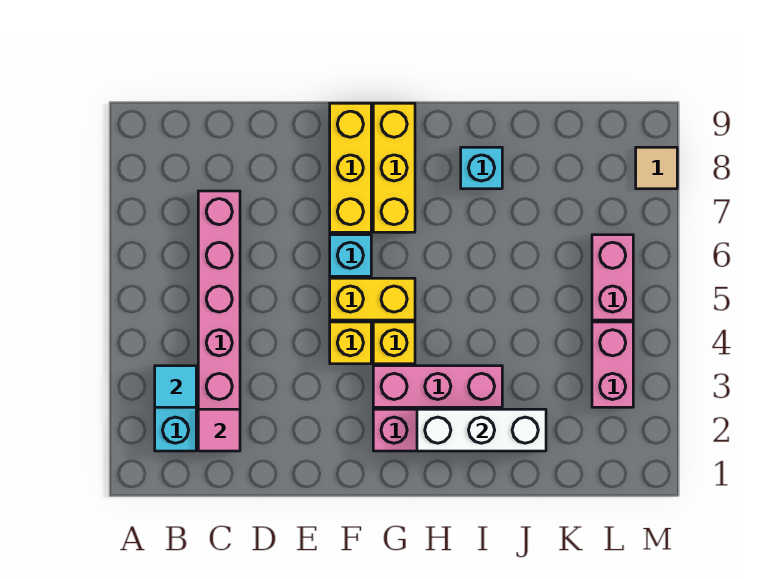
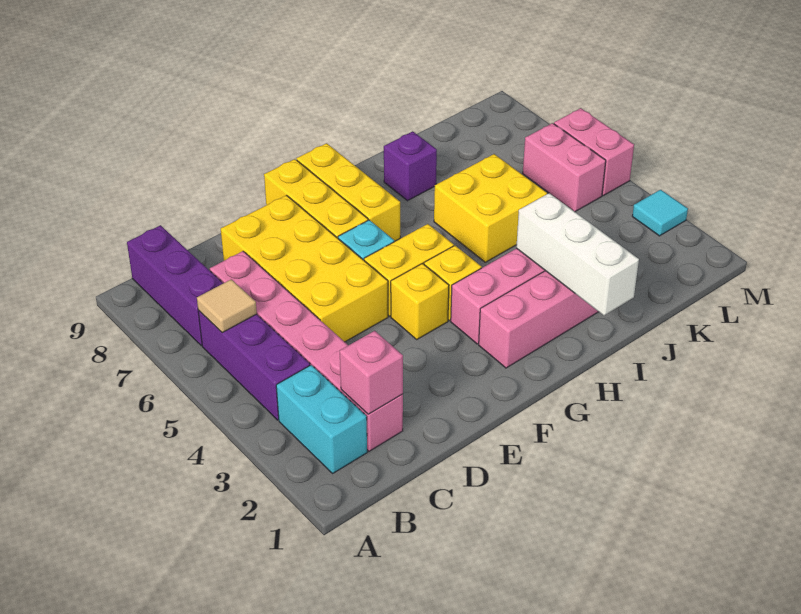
cyan 1x1 tile [155,366,196,407] -> cyan 1x1 tile moved to [632,190,688,236]
none -> purple 1x3 brick [198,310,310,420]
none -> purple 1x3 brick [127,225,223,346]
pink 1x1 tile [198,409,240,451] -> pink 1x1 brick [340,331,403,414]
none -> yellow 2x4 brick [221,195,388,342]
white 1x3 brick [417,409,546,451] -> white 1x3 brick turned to [516,193,639,316]
none -> yellow 2x2 brick [434,154,547,262]
cyan 1x1 brick [461,147,502,189] -> purple 1x1 brick [384,131,437,201]
pink 1x2 brick [592,322,633,407] -> pink 1x2 brick moved to [554,108,634,195]
tan 1x1 tile [636,147,677,189] -> tan 1x1 tile moved to [197,279,257,333]

